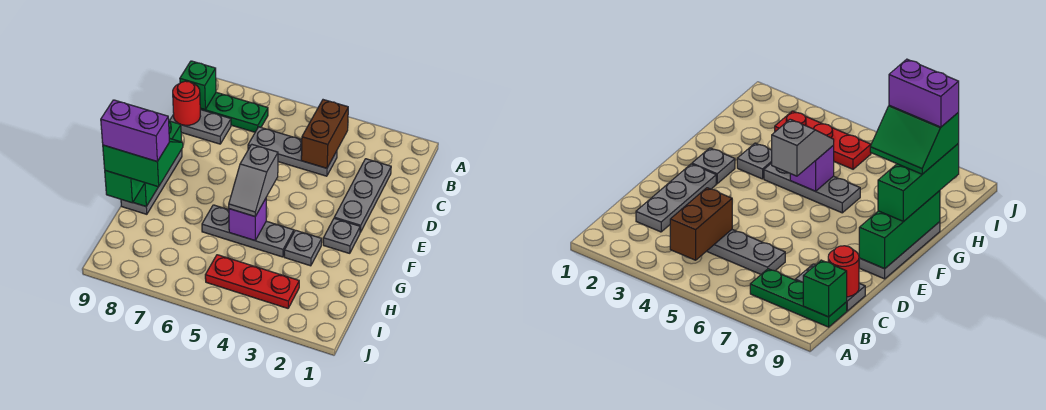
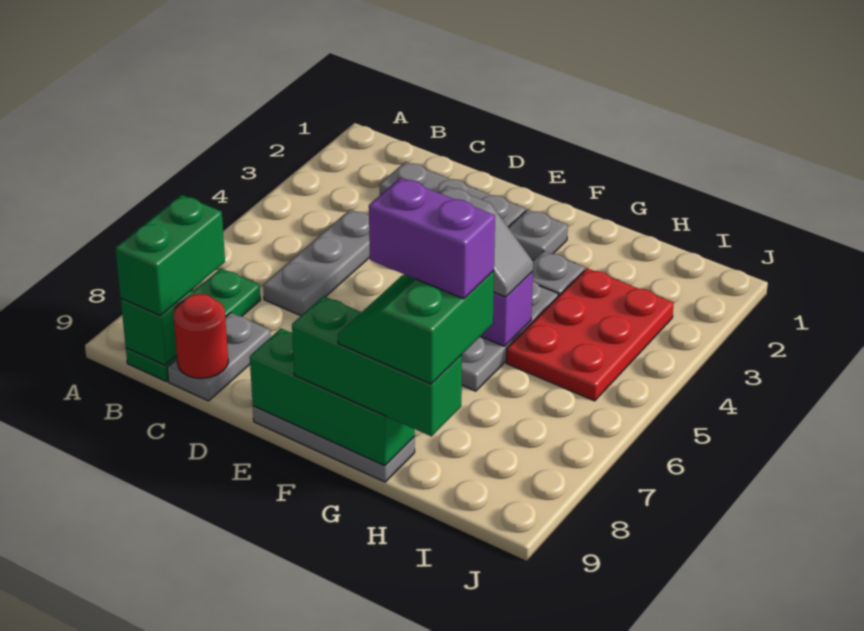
brown 1x2 brick [301,100,348,168] -> none
none -> green 1x2 brick [116,195,225,316]
purple 1x2 brick [101,100,169,161] -> purple 1x2 brick turned to [369,178,495,299]
red 1x3 plate [205,255,299,308] -> red 2x3 plate [506,268,674,401]

